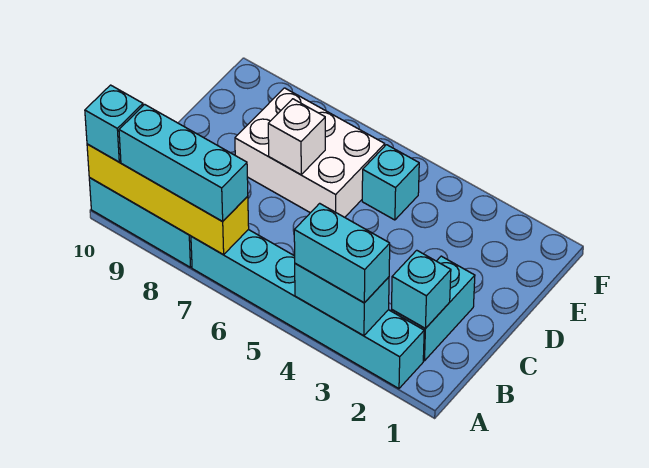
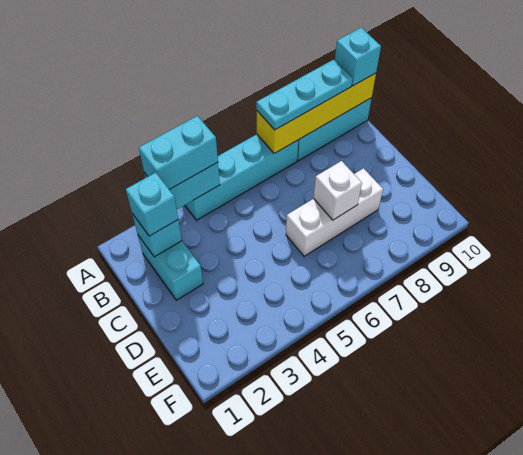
cyan 1x6 brick [191,229,424,389] -> cyan 1x4 brick [185,134,298,220]
cyan 1x3 brick [119,104,248,221] -> cyan 1x3 plate [256,60,353,130]
white 2x3 brick [235,88,385,217] -> white 1x3 brick [286,168,383,256]
cyan 1x1 brick [362,145,419,220] -> cyan 1x1 brick moved to [126,172,178,236]

